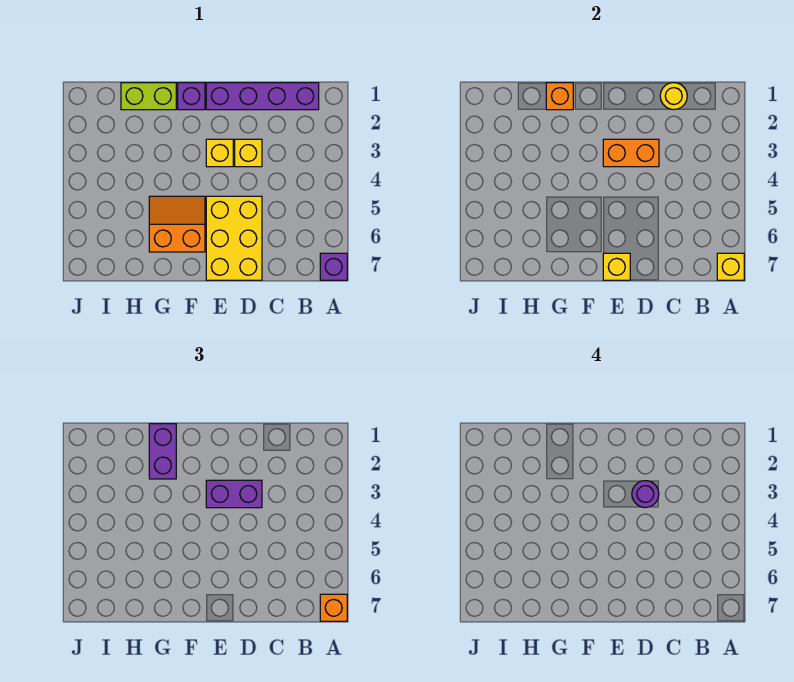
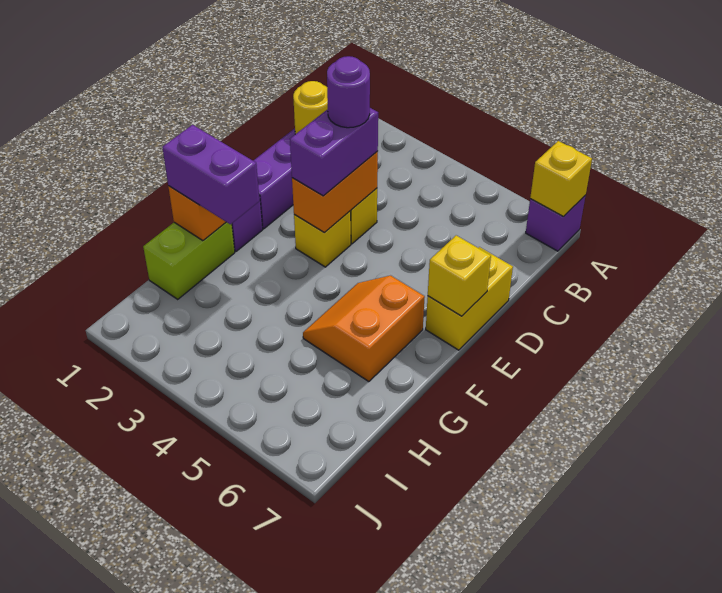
orange 1x1 brick [320,594,347,621] -> none
yellow 2x3 brick [206,196,262,280] -> yellow 1x2 brick [426,247,513,350]

